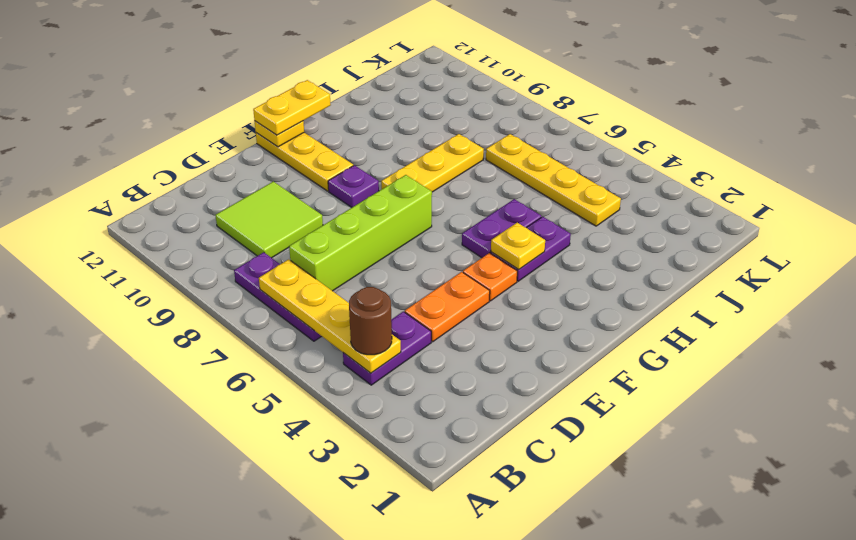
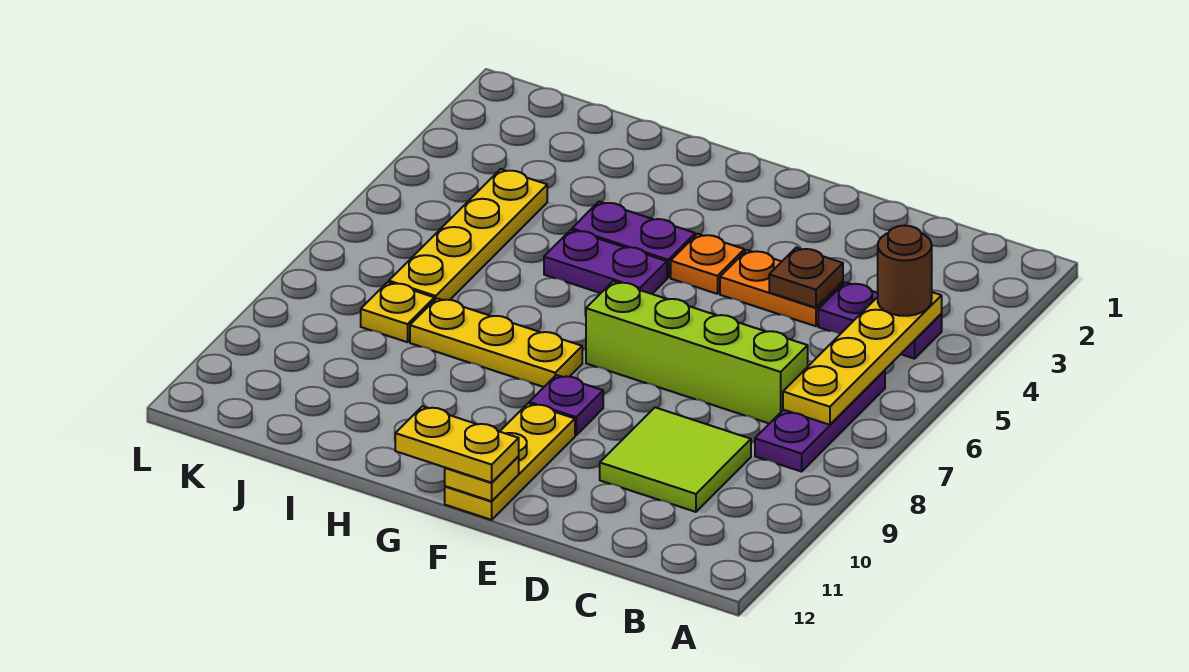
none -> brown 1x1 plate [769,248,843,308]
yellow 1x1 plate [491,223,545,269] -> yellow 1x1 plate moved to [361,282,434,342]

